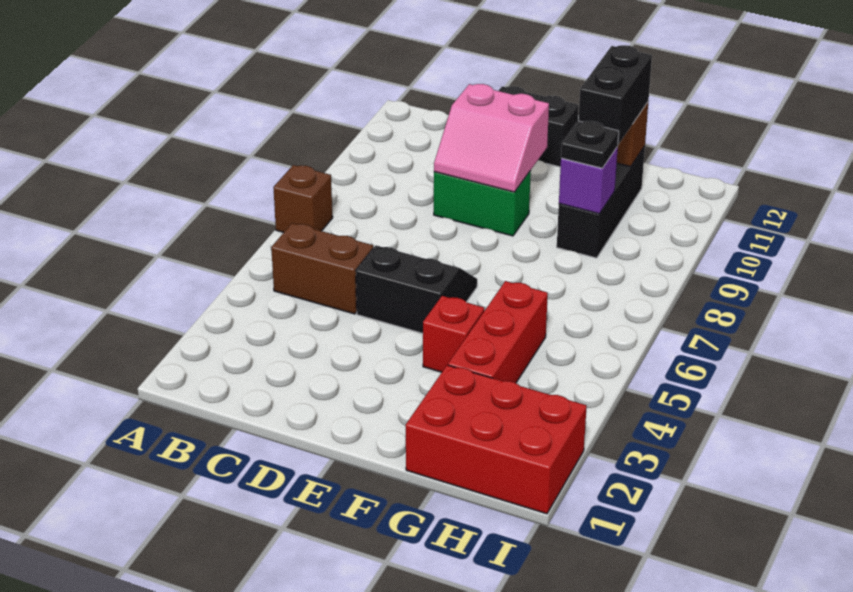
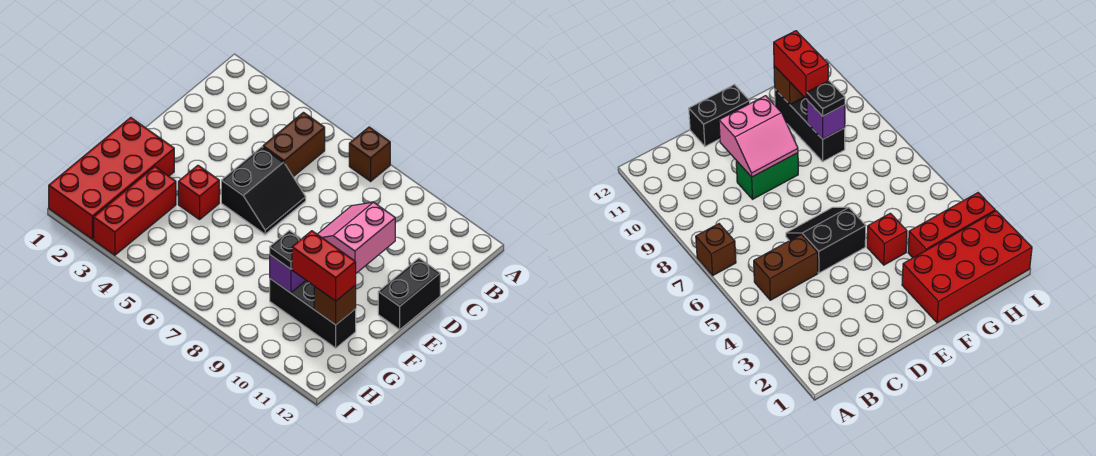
red 2x3 brick [406,365,587,514] -> red 2x4 brick [49,118,174,239]
red 1x3 brick [448,281,548,383] -> red 1x3 brick turned to [94,167,176,255]
black 1x2 brick [578,45,652,145] -> red 1x2 brick [292,231,356,301]

